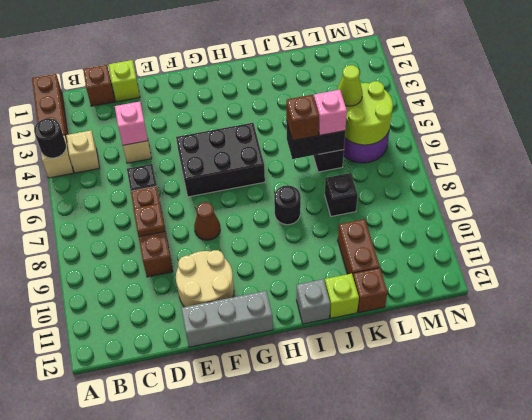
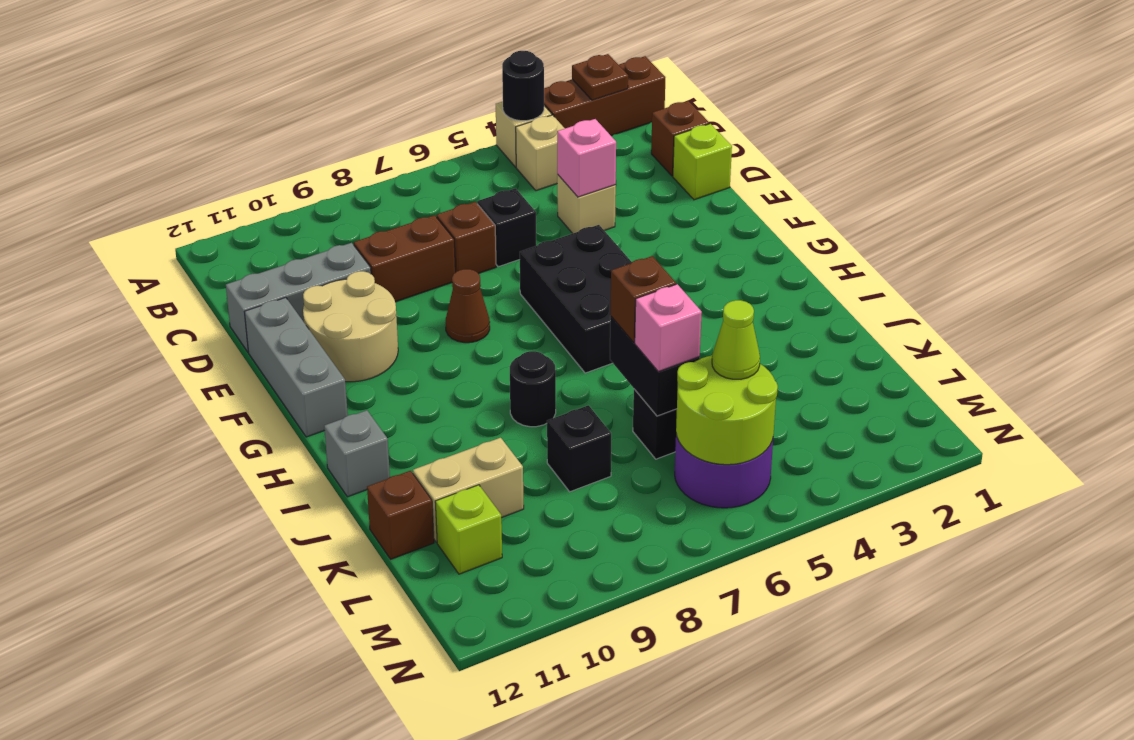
brown 1x1 plate [133,203,165,237] -> brown 1x1 plate moved to [572,54,628,100]
none -> grey 1x3 brick [226,243,371,352]
lime 1x1 brick [325,274,359,318] -> lime 1x1 brick moved to [435,485,502,574]
brown 1x2 brick [338,219,380,275] -> tan 1x2 brick [413,438,524,542]

